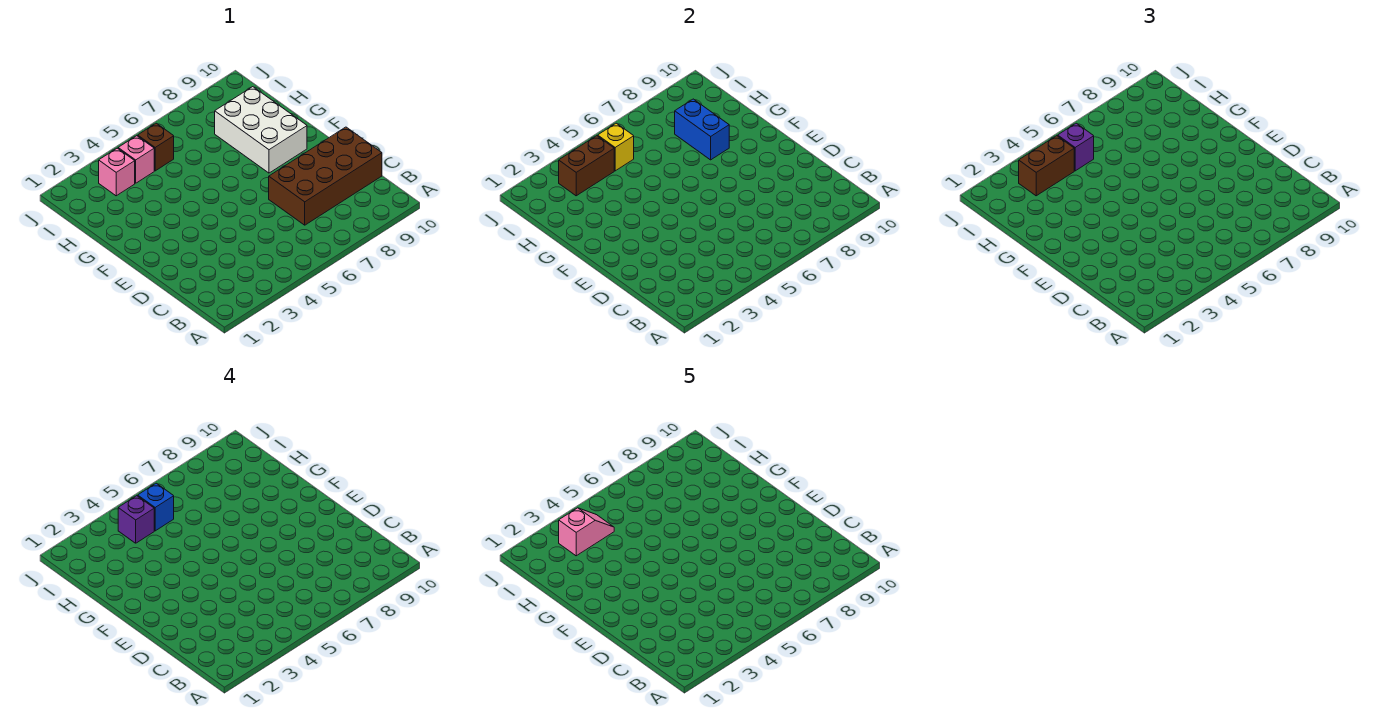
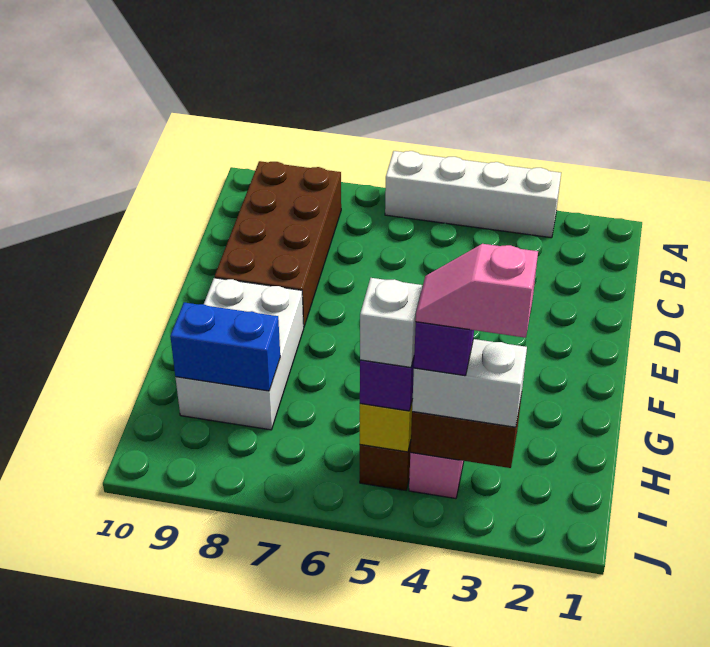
none -> white 1x4 brick [385,151,561,238]
brown 2x4 brick [269,127,382,225] -> brown 2x4 brick turned to [215,161,341,327]
blue 1x2 brick [675,99,729,160] -> blue 1x2 brick turned to [170,302,280,391]
pink 1x1 brick [99,148,135,196] -> none
brown 1x2 brick [1019,136,1074,196] -> white 1x2 brick [412,339,527,427]
blue 1x1 brick [138,483,174,531] -> white 1x1 brick [360,278,422,367]

